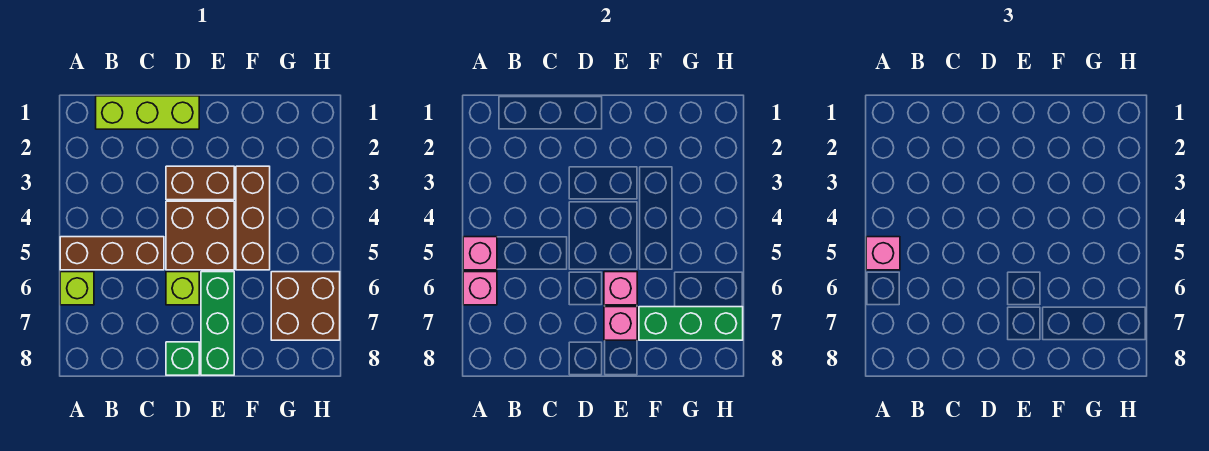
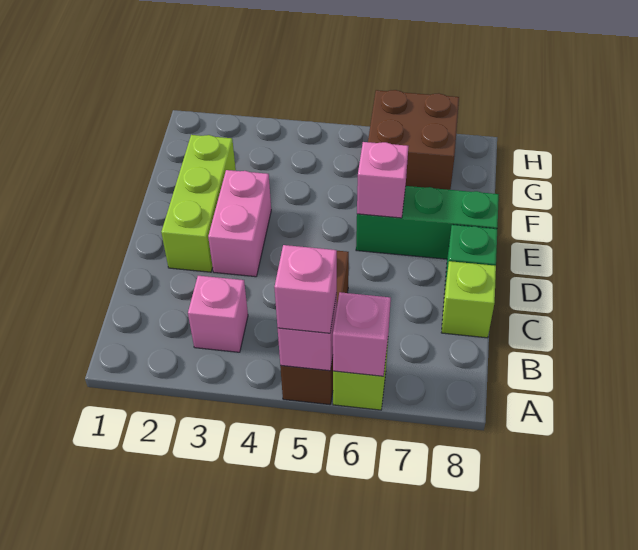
lime 1x3 brick [96,96,199,129] -> lime 1x3 brick moved to [161,135,236,272]
brown 1x2 brick [166,166,234,200] -> pink 1x2 brick [208,170,271,277]
brown 2x2 brick [166,201,234,270] -> none
lime 1x1 brick [166,272,199,305] -> lime 1x1 brick moved to [441,261,496,338]
pink 1x1 brick [604,307,637,340] -> pink 1x1 brick moved to [188,276,248,352]
brown 1x3 brick [236,166,270,270] -> none
green 1x3 brick [639,307,743,340] -> none

